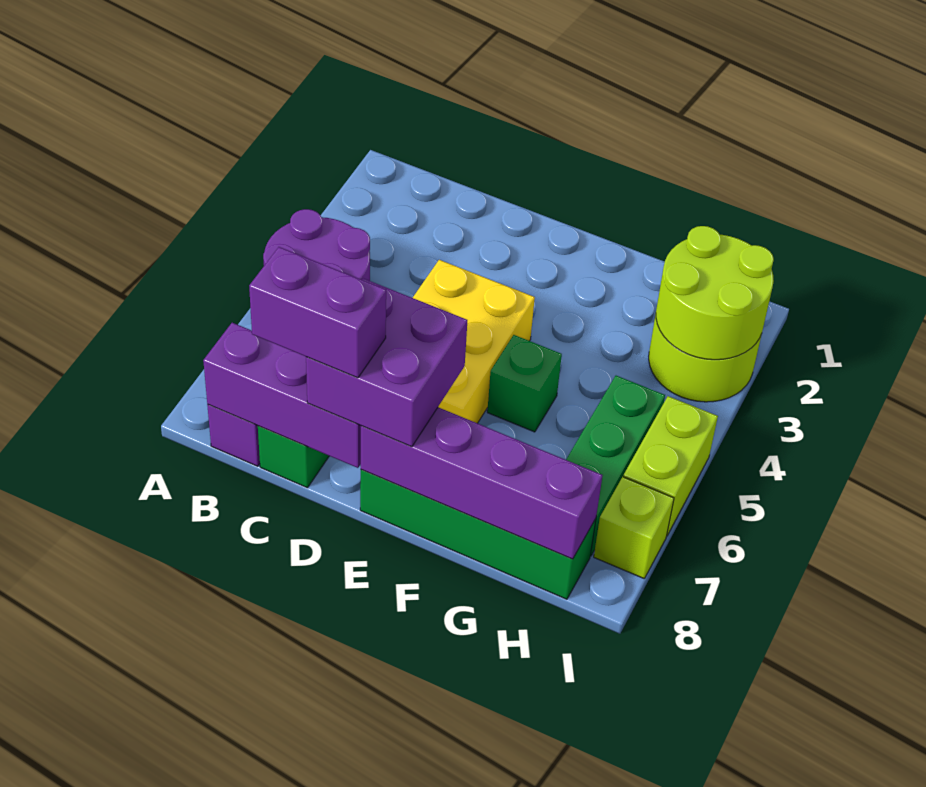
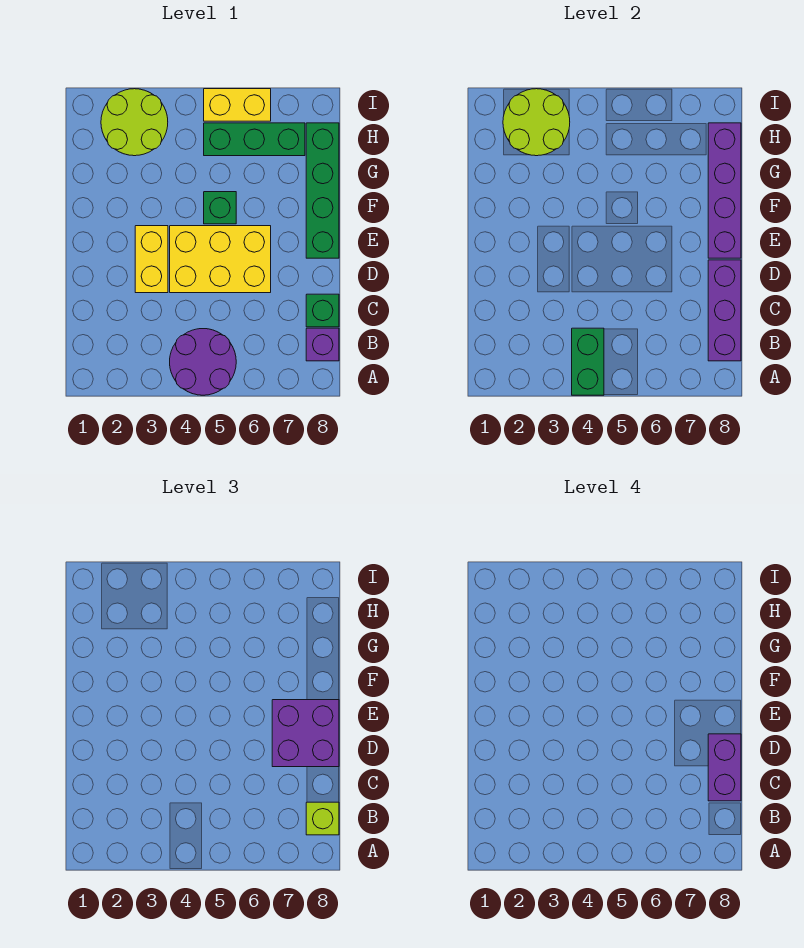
none -> green 1x2 brick [572,328,604,395]
none -> yellow 1x2 brick [135,226,168,293]
lime 1x2 brick [623,396,718,535] -> yellow 1x2 brick [204,89,271,121]
lime 1x1 brick [594,477,674,579] -> lime 1x1 brick moved to [306,802,339,835]

